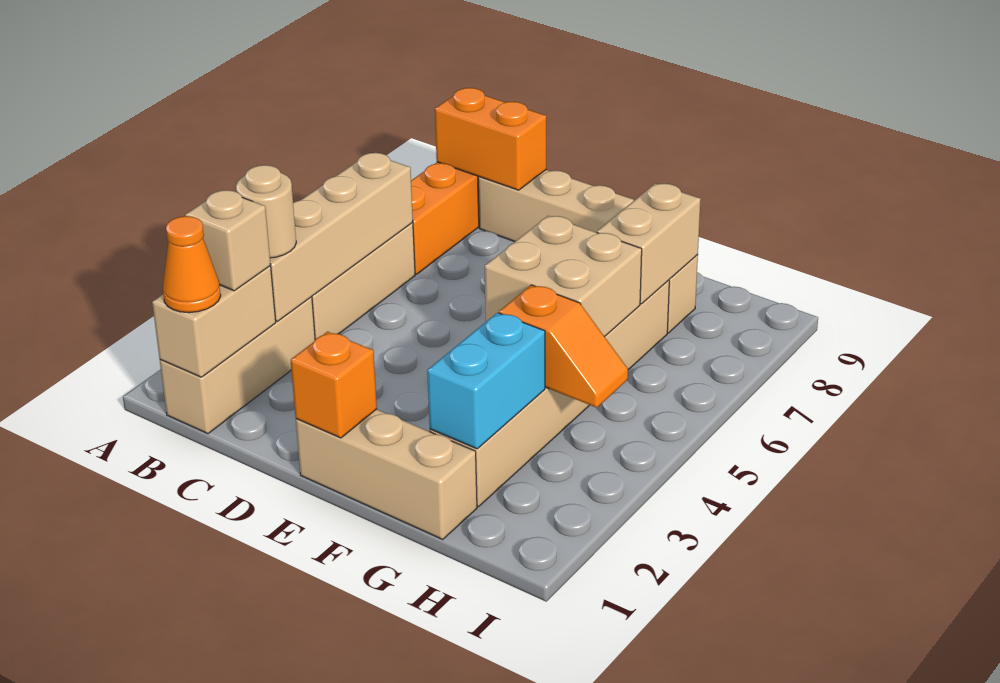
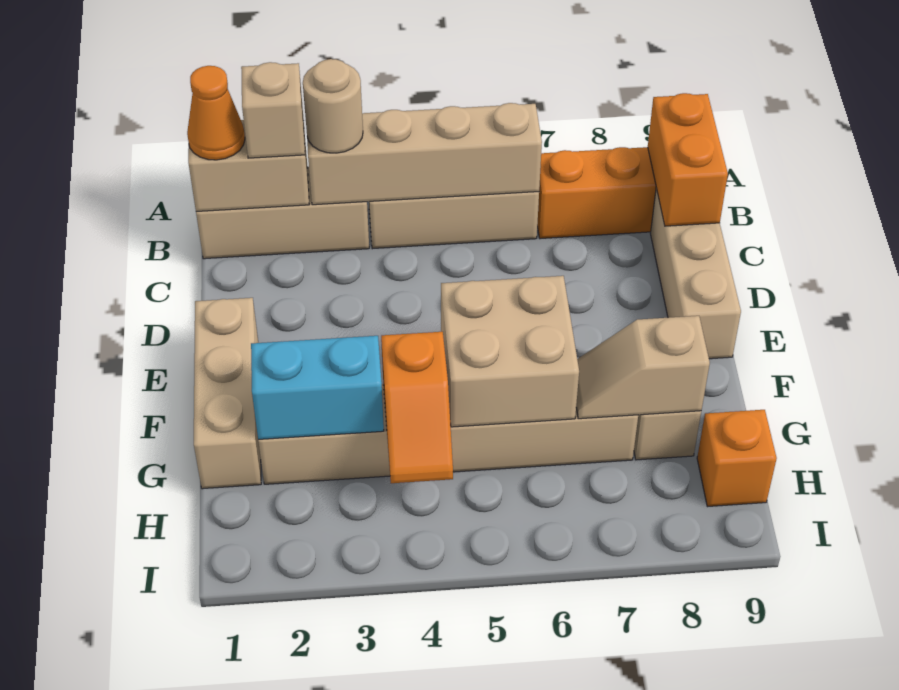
orange 1x1 brick [291,332,377,438] -> orange 1x1 brick moved to [697,410,777,507]
tan 1x2 brick [597,183,701,304] -> tan 1x2 slope [576,316,710,419]

